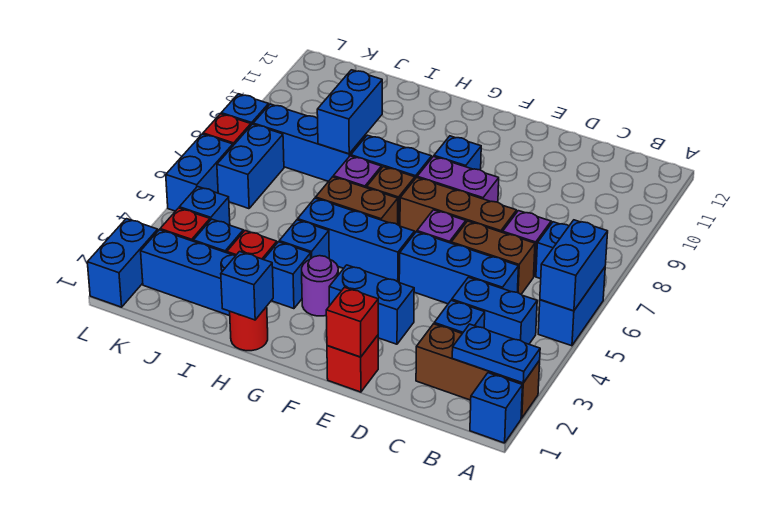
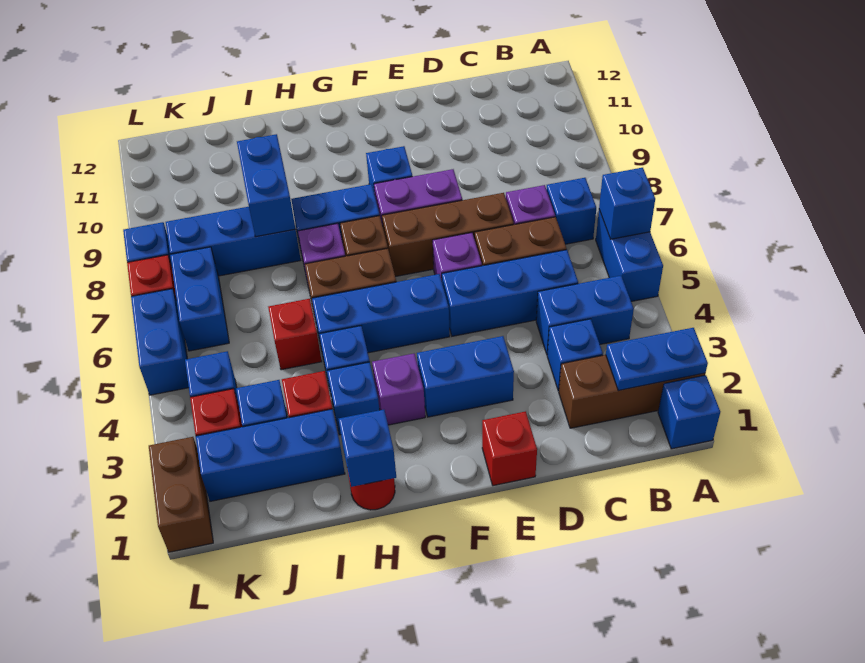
blue 1x2 brick [540,220,608,311] -> blue 1x1 brick [599,168,655,239]
red 1x1 brick [326,287,378,357] -> red 1x1 brick moved to [268,299,322,370]
purple 1x1 round brick [302,256,338,316] -> purple 1x1 brick [372,354,425,425]
blue 1x2 brick [87,219,158,307] -> brown 1x2 brick [149,437,213,552]

